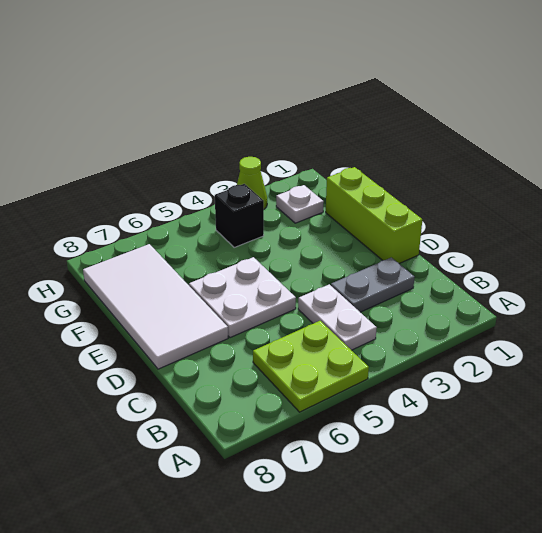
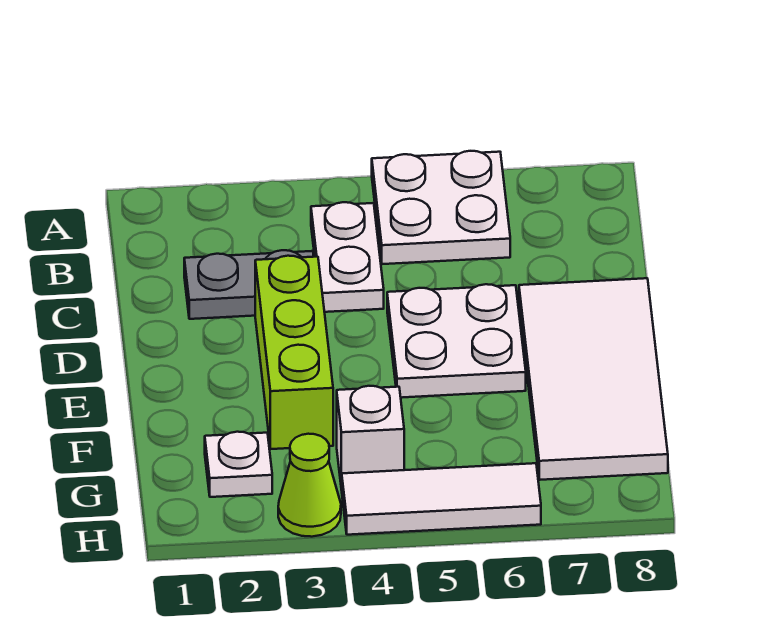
lime 2x2 plate [253,321,369,412] -> white 2x2 plate [372,151,510,264]
lime 1x3 brick [326,167,422,263] -> lime 1x3 brick moved to [255,256,333,449]
black 1x1 brick [215,184,264,247] -> white 1x1 brick [337,386,404,490]
none -> white 1x3 tile [342,463,541,535]

